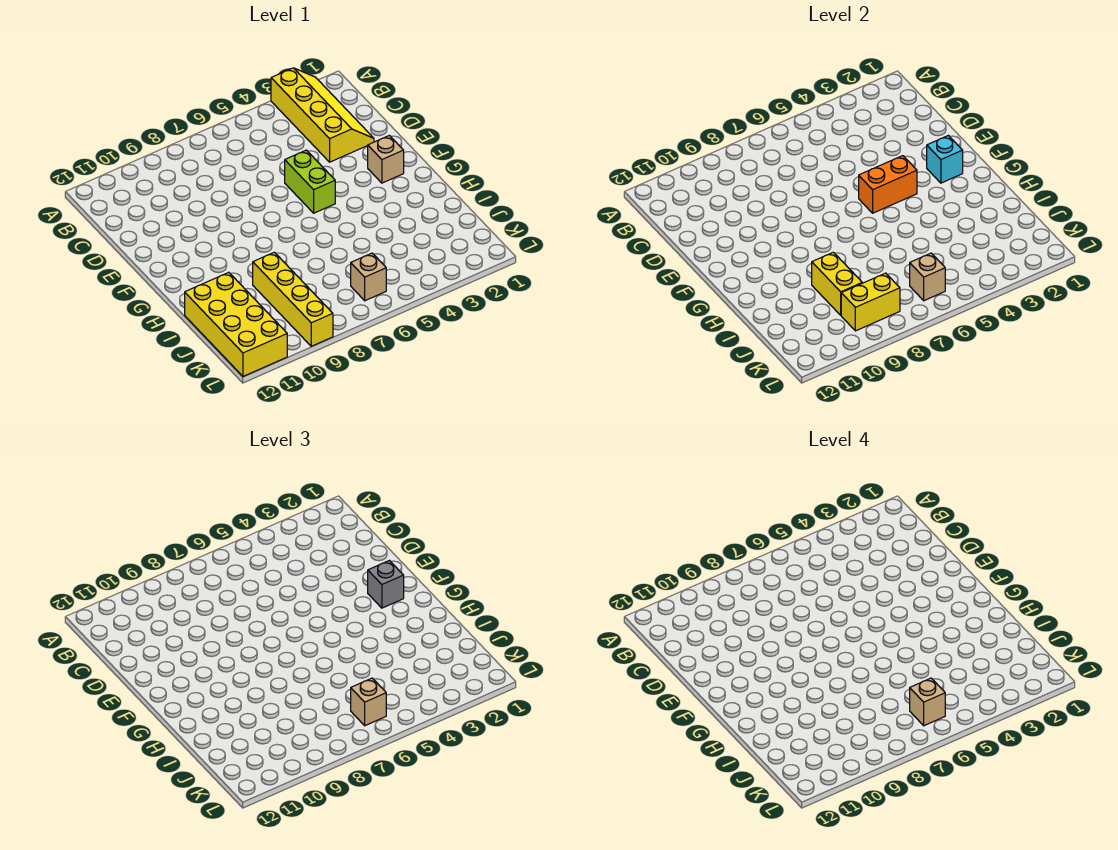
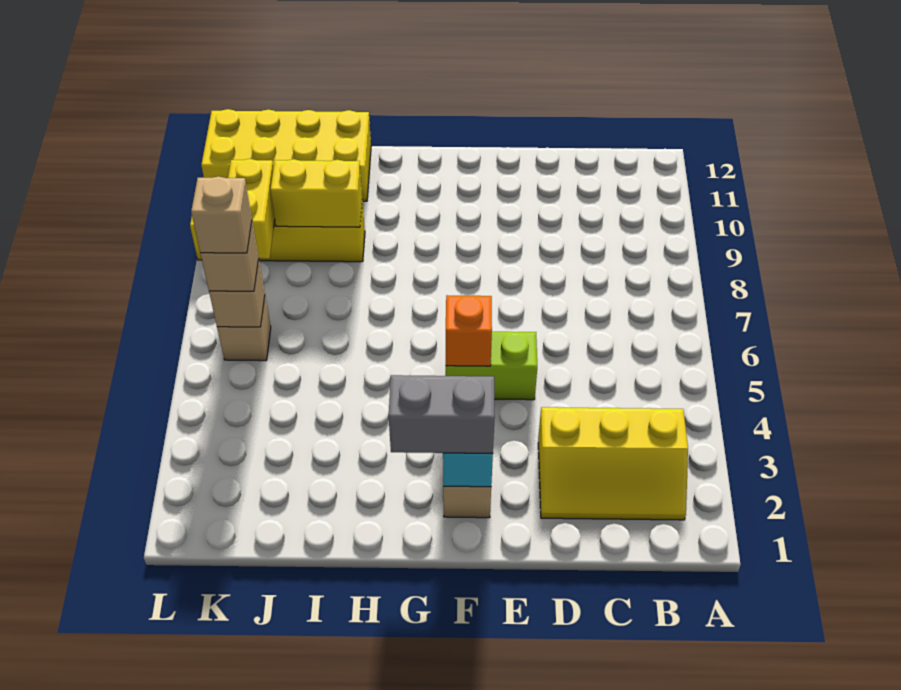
yellow 2x4 slope [271,68,374,162] -> yellow 2x3 slope [538,407,688,520]
grey 1x1 brick [368,561,404,608] -> grey 1x2 brick [389,375,495,453]
orange 1x2 brick [859,156,917,213] -> orange 1x1 brick [446,295,492,366]

